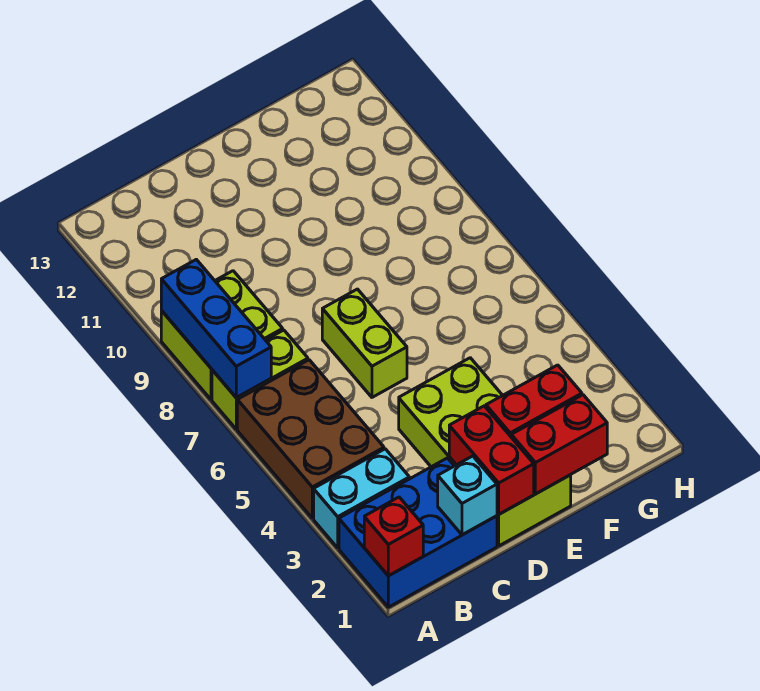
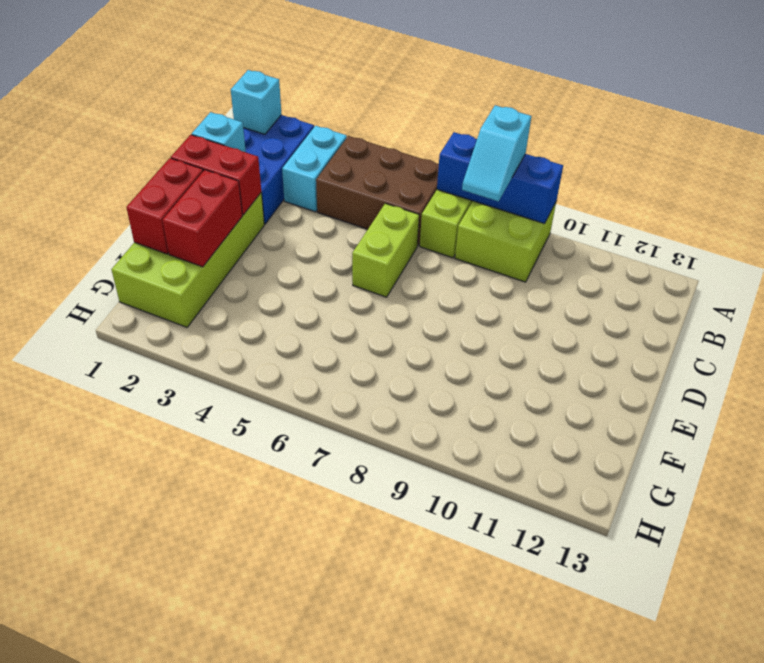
red 1x1 brick [364,497,423,576] -> cyan 1x1 brick [231,70,281,134]
none -> cyan 1x2 slope [462,105,531,201]
lime 2x4 brick [399,358,571,546] -> lime 2x4 brick turned to [111,193,264,327]
lime 1x2 brick [322,289,407,397] -> lime 1x2 brick turned to [352,203,419,297]

